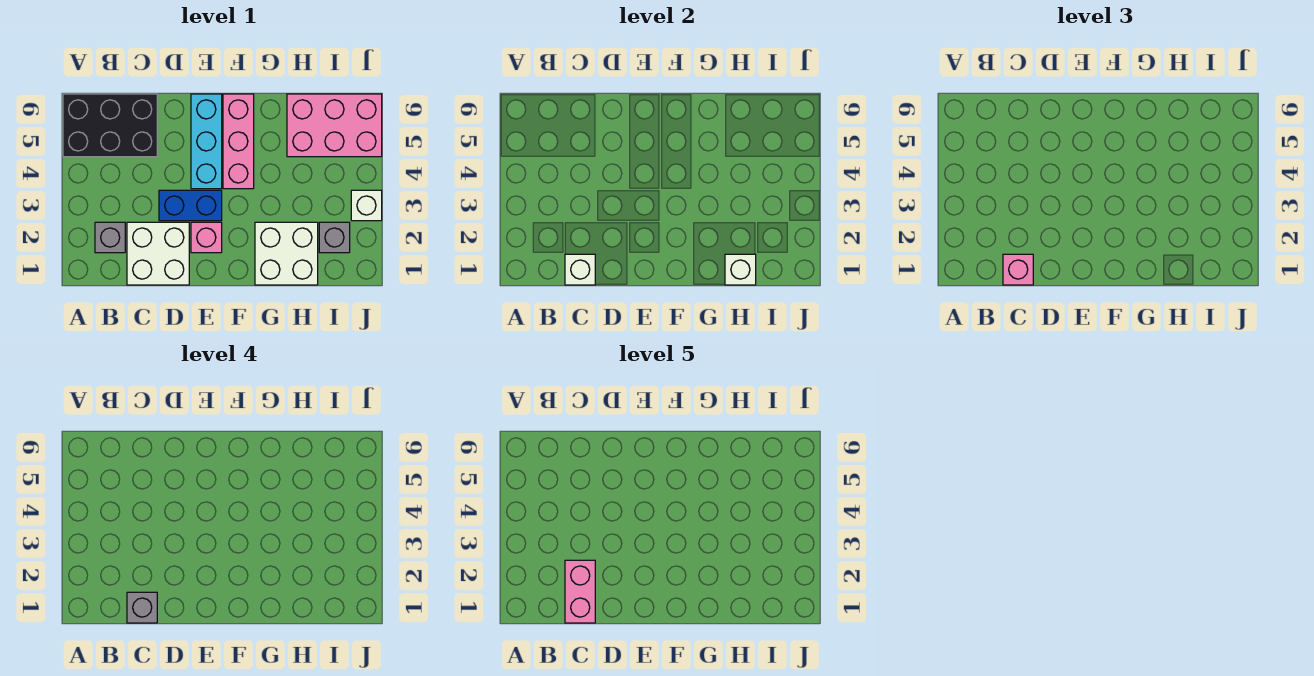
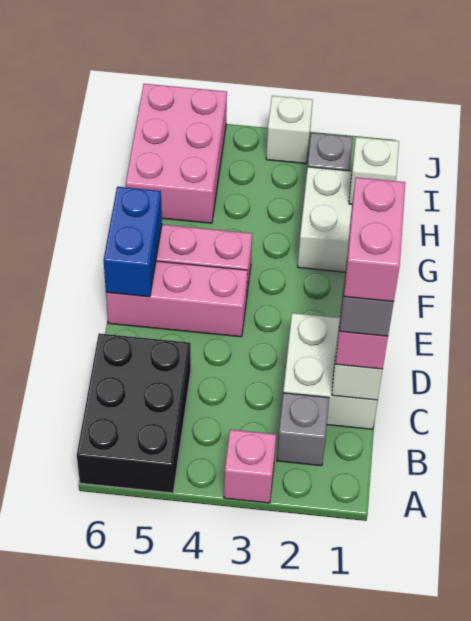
pink 1x2 brick [565,560,595,623] -> pink 1x2 brick turned to [344,177,405,302]
blue 1x2 brick [159,190,222,221] -> blue 1x2 brick moved to [104,187,162,297]
pink 1x1 brick [191,222,222,253] -> pink 1x1 brick moved to [224,430,276,503]
cyan 1x3 brick [191,94,222,189] -> pink 1x3 brick [106,261,248,337]

